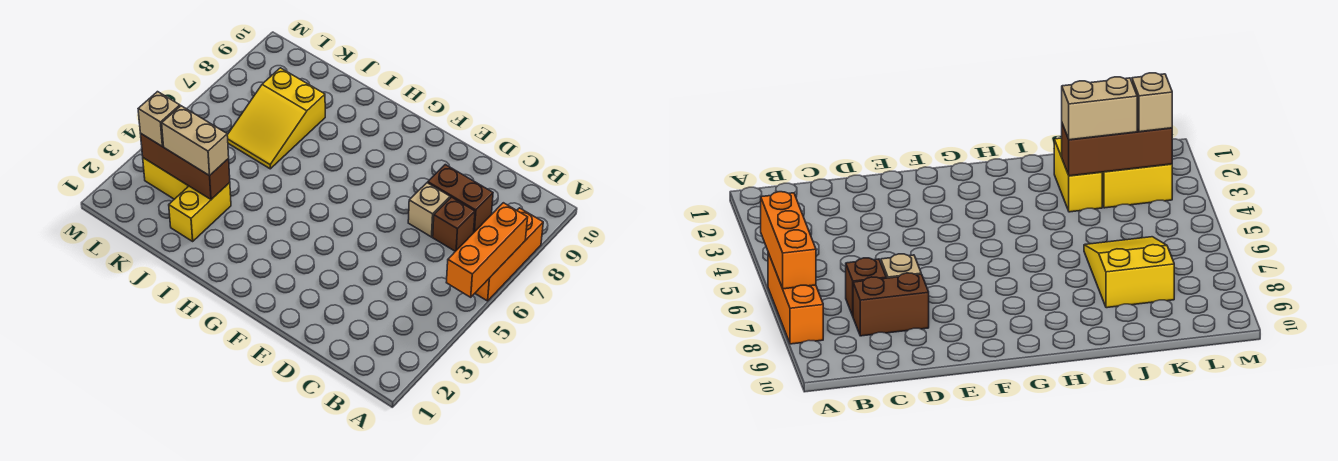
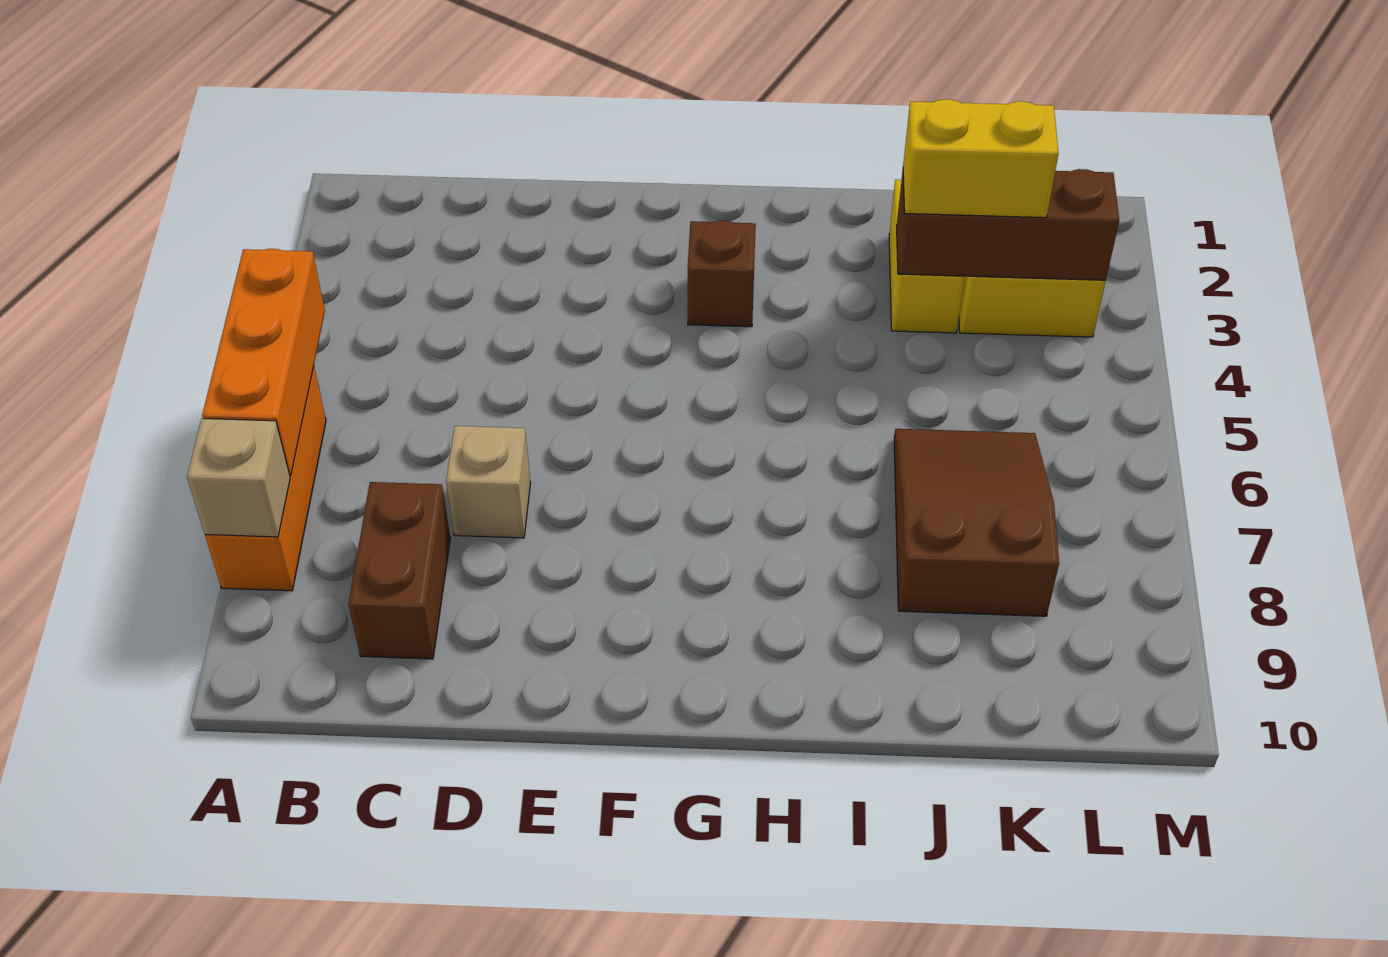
brown 1x1 brick [433,197,475,251] -> brown 1x1 brick moved to [688,221,756,327]
brown 1x2 brick [428,165,493,232] -> brown 1x2 brick turned to [348,482,450,659]
tan 1x2 brick [162,106,229,176] -> yellow 1x2 brick [903,99,1059,218]
yellow 2x3 slope [227,68,325,169] -> brown 2x3 slope [894,429,1059,616]
tan 1x1 brick [138,92,180,146] -> tan 1x1 brick moved to [187,418,290,537]

